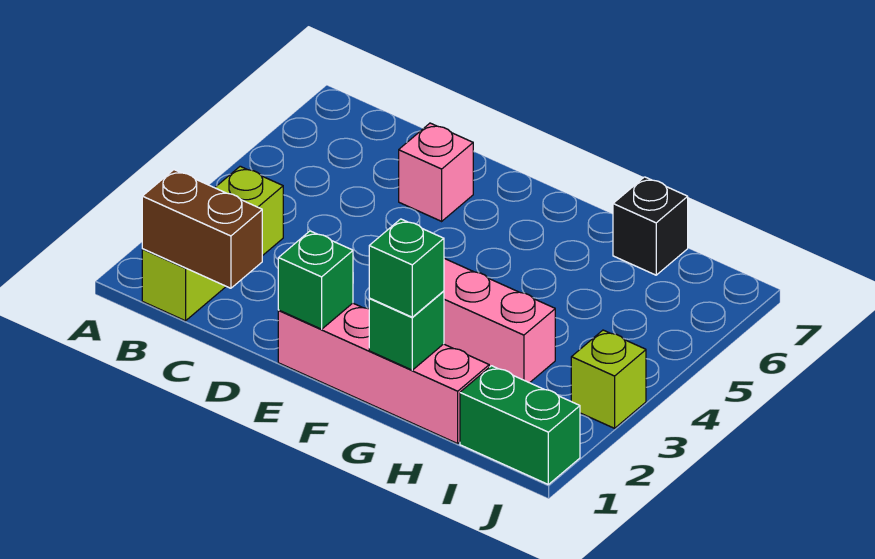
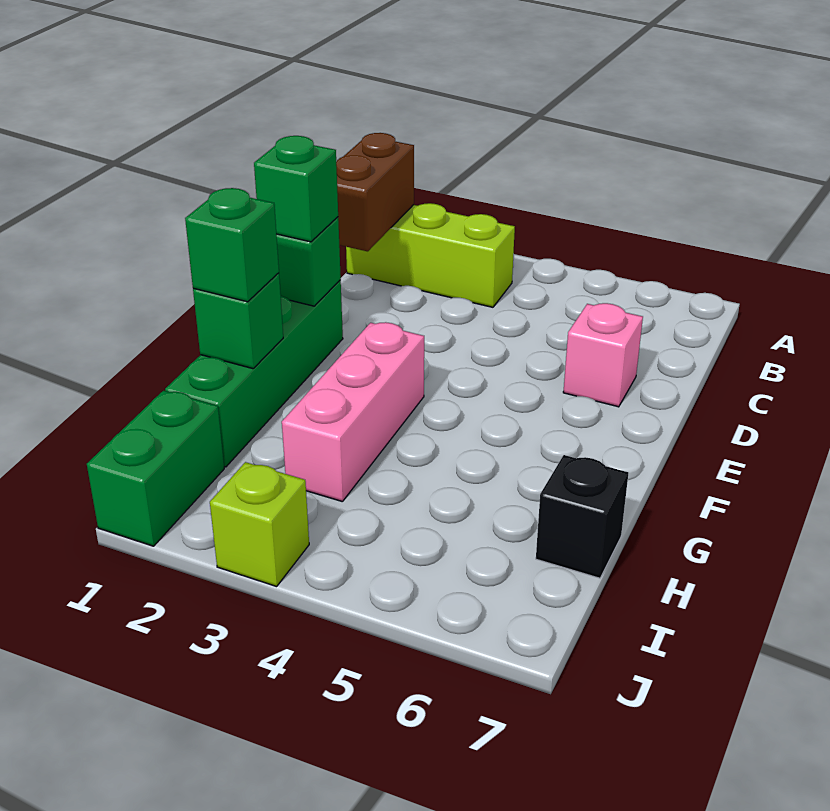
pink 1x4 brick [278,303,489,444] -> green 1x4 brick [165,280,343,467]
none -> green 1x1 brick [254,136,338,242]

